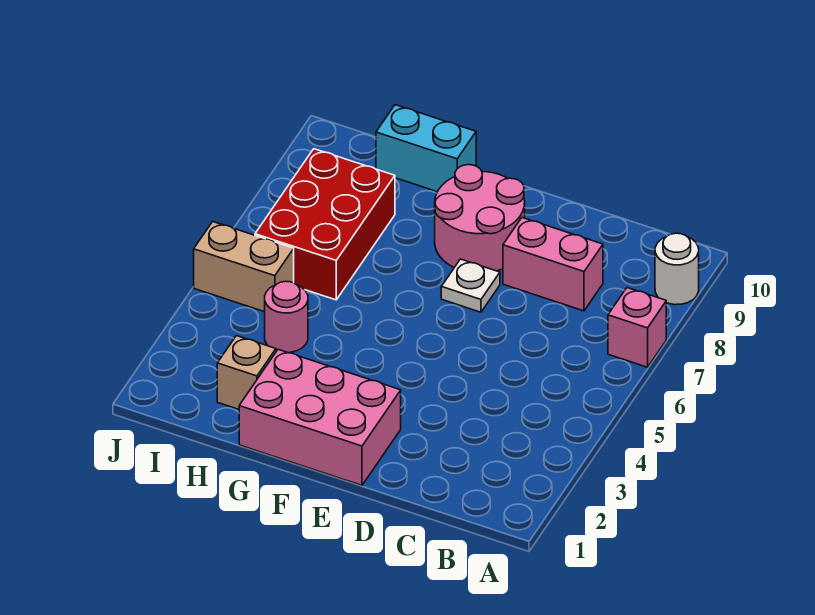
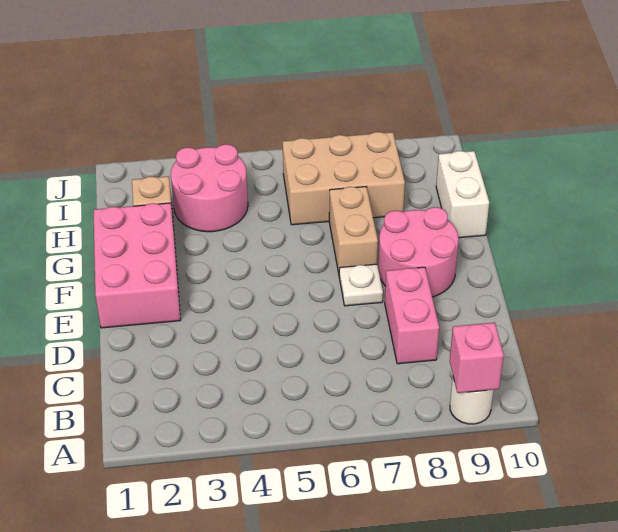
pink 1x1 brick [608,288,666,367] -> pink 1x1 brick moved to [450,322,504,393]
cyan 1x2 brick [376,105,476,192] -> white 1x2 brick [436,151,489,238]
pink 1x1 round brick [265,281,308,353] -> pink 2x2 round brick [171,144,248,232]
red 2x3 brick [255,149,395,300] -> tan 2x3 brick [283,132,405,225]
tan 1x2 brick [194,222,294,312] -> tan 1x2 brick moved to [329,187,378,273]

